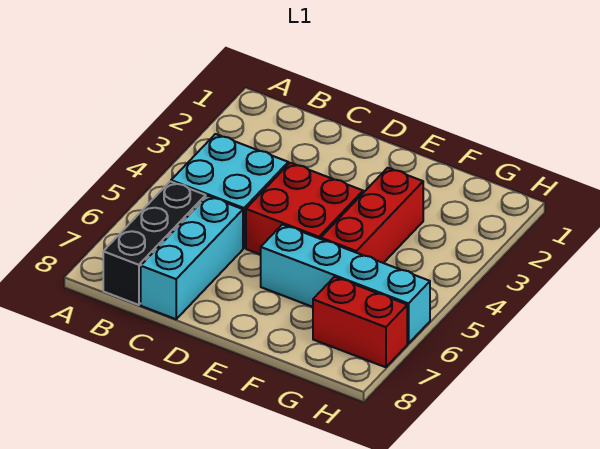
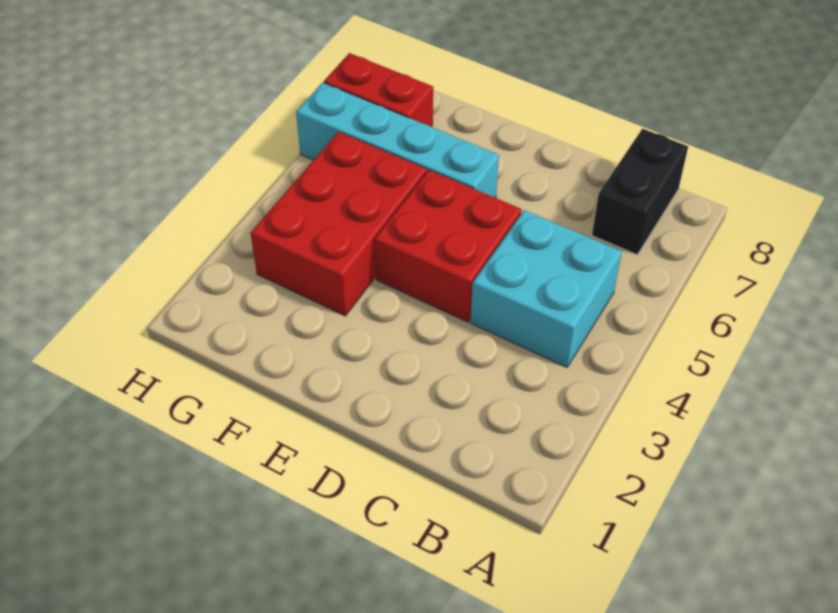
black 1x3 brick [103,181,206,305] -> black 1x2 brick [592,129,688,255]
cyan 1x3 brick [141,196,243,319] -> none
red 1x3 brick [321,168,423,263] -> red 2x3 brick [250,132,427,316]

